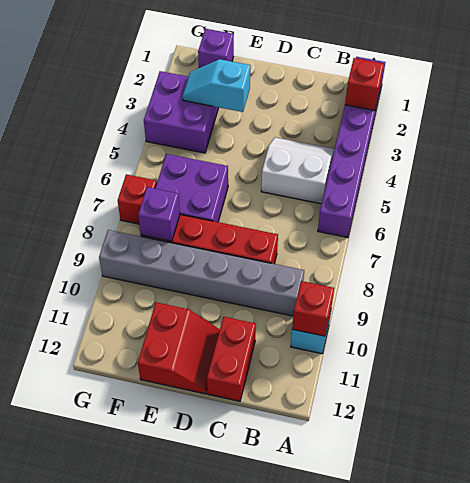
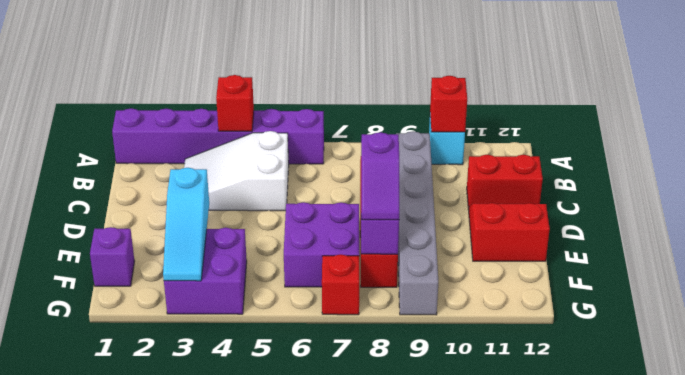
red 1x1 brick [345,58,384,110] -> red 1x1 brick moved to [216,75,254,131]
white 2x2 slope [261,137,335,204] -> white 2x3 slope [184,131,289,211]
cyan 1x2 slope [182,59,250,112] -> cyan 1x3 slope [163,168,209,281]
none -> purple 1x2 slope [361,132,399,220]

